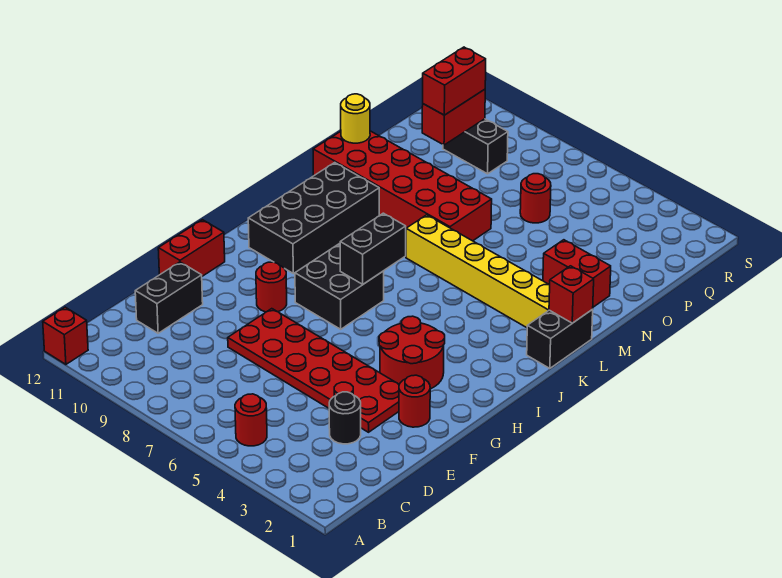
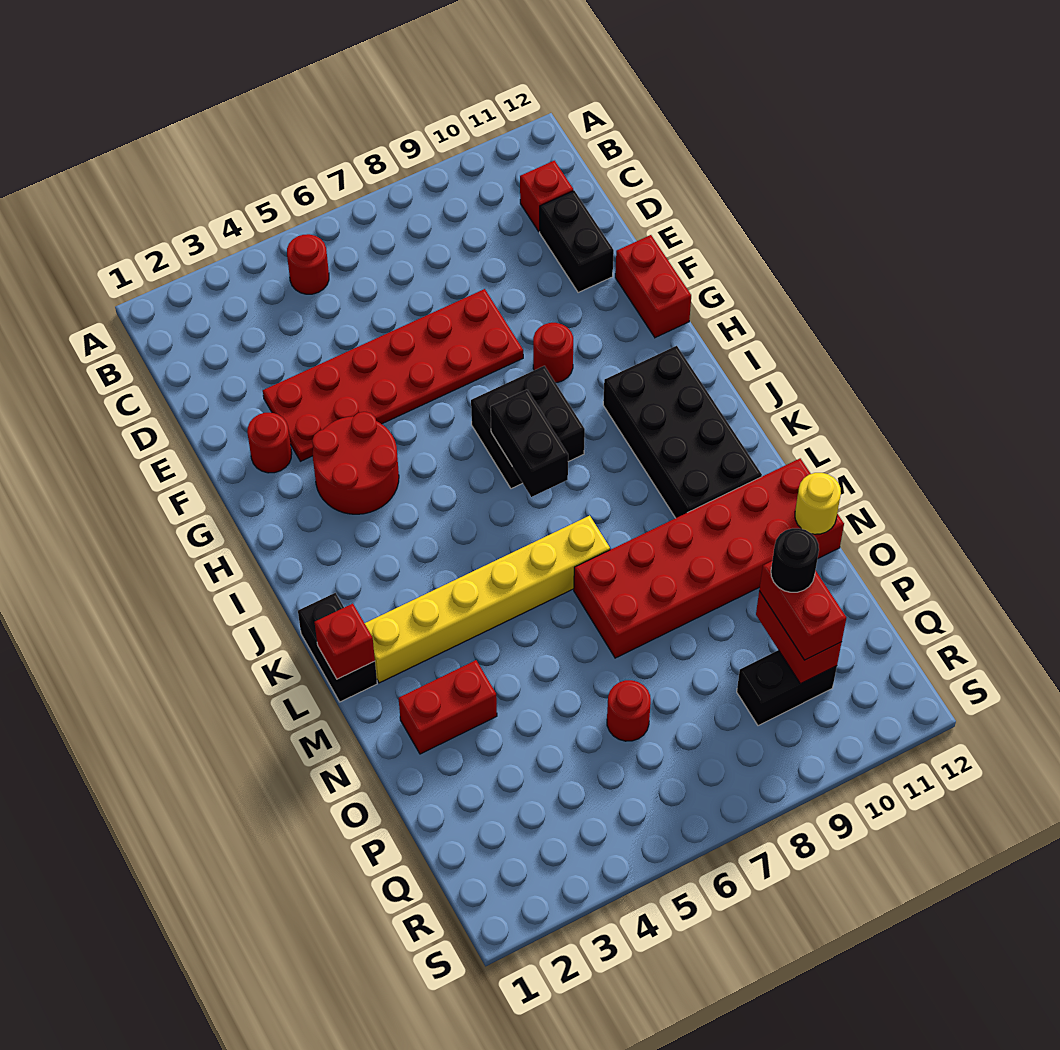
red 1x1 brick [43,307,88,364] -> red 1x1 brick moved to [520,161,573,232]
black 1x1 round brick [329,392,361,444] -> black 1x1 round brick moved to [771,528,819,592]

